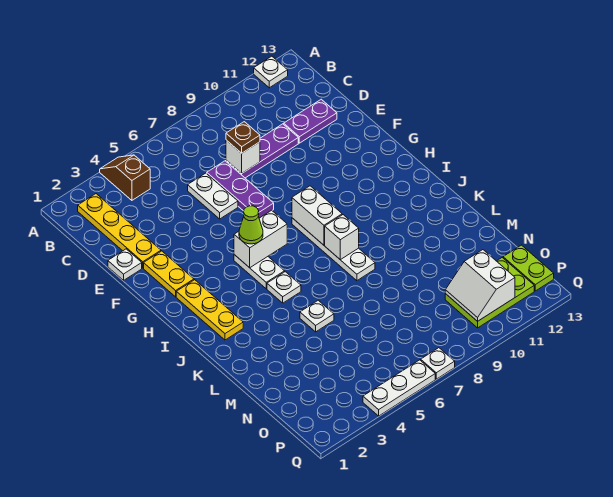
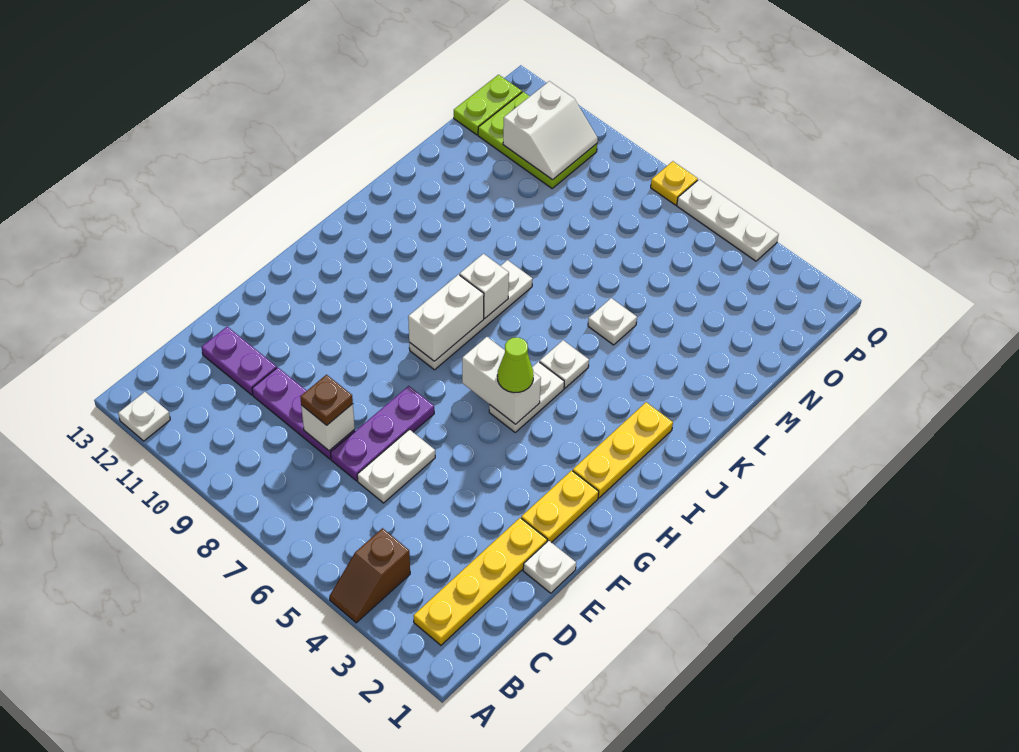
white 1x1 plate [421,348,455,379] -> yellow 1x1 plate [651,161,698,205]

